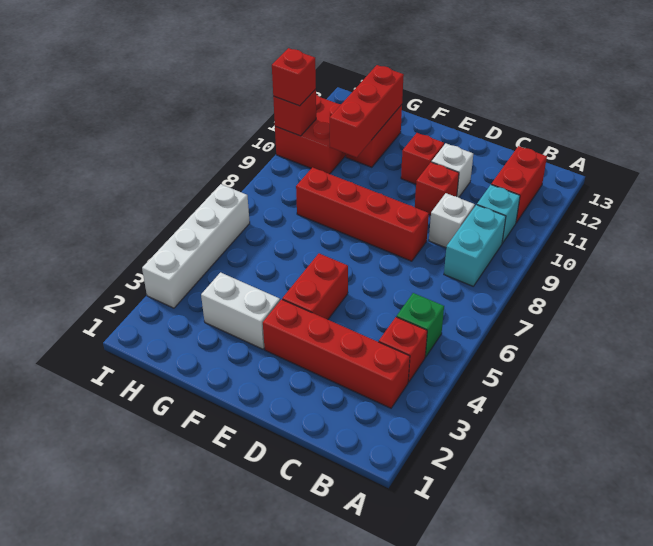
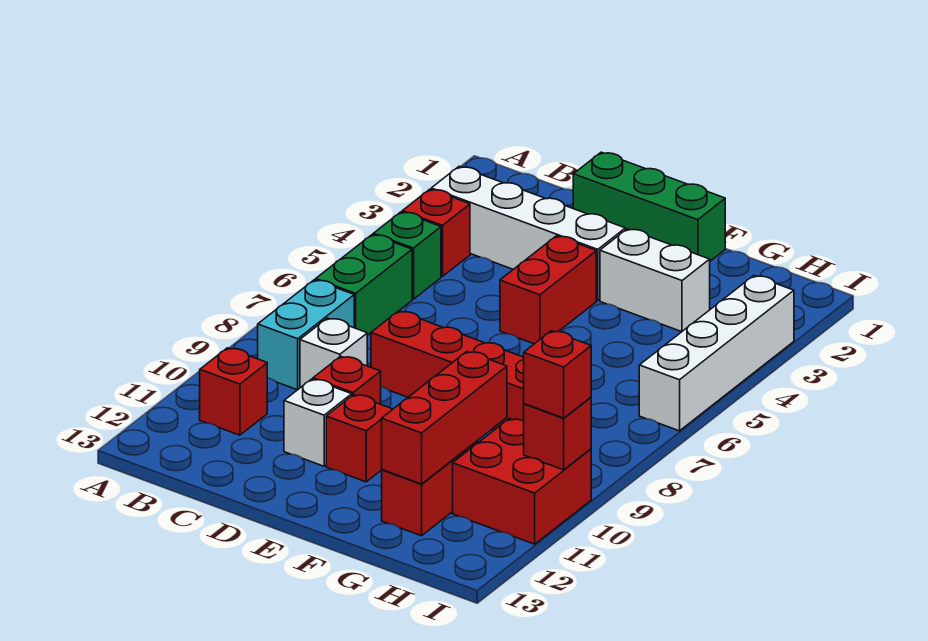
red 1x4 brick [263,299,410,408] -> white 1x4 brick [431,167,625,301]
none -> green 1x2 brick [316,235,412,335]
cyan 1x1 brick [477,185,520,243] -> none
red 1x2 brick [491,146,547,223] -> red 1x1 brick [200,348,267,435]
none -> green 1x3 brick [573,152,725,261]

